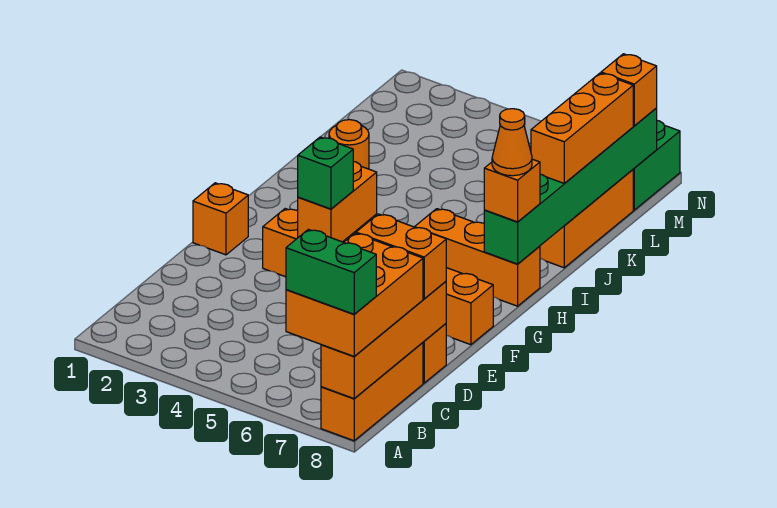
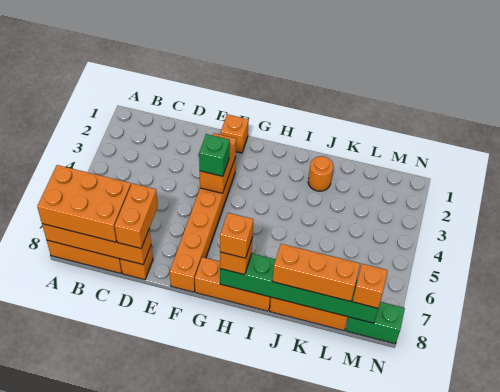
green 1x2 brick [286,229,376,314] -> none
orange 1x2 brick [298,161,377,242] -> orange 1x2 brick turned to [200,133,236,193]
orange 1x3 brick [415,209,540,306] -> orange 1x3 brick turned to [195,257,271,311]
orange 1x1 cone [492,109,532,176] -> orange 1x1 brick [220,213,253,258]

